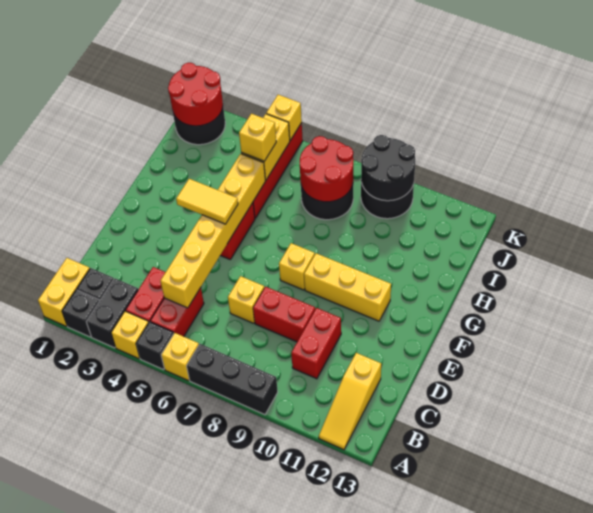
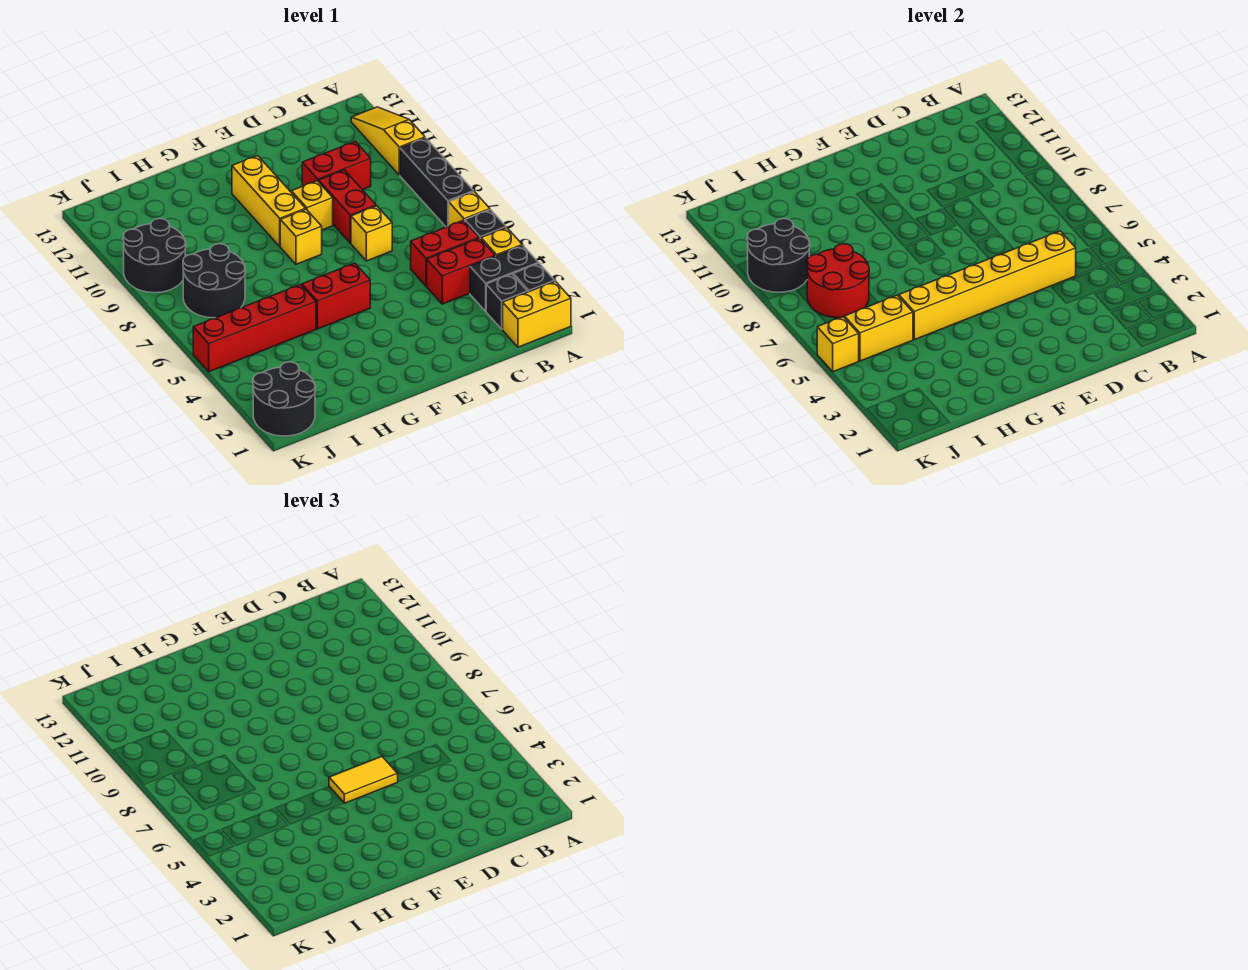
yellow 1x3 slope [319,353,381,450] -> yellow 1x3 slope turned to [351,107,425,175]
yellow 1x2 tile [176,179,238,224] -> yellow 1x2 tile turned to [329,757,398,803]
yellow 1x1 brick [239,114,276,161] -> yellow 1x1 brick moved to [291,181,333,230]
red 2x2 round brick [168,63,223,126] -> none

